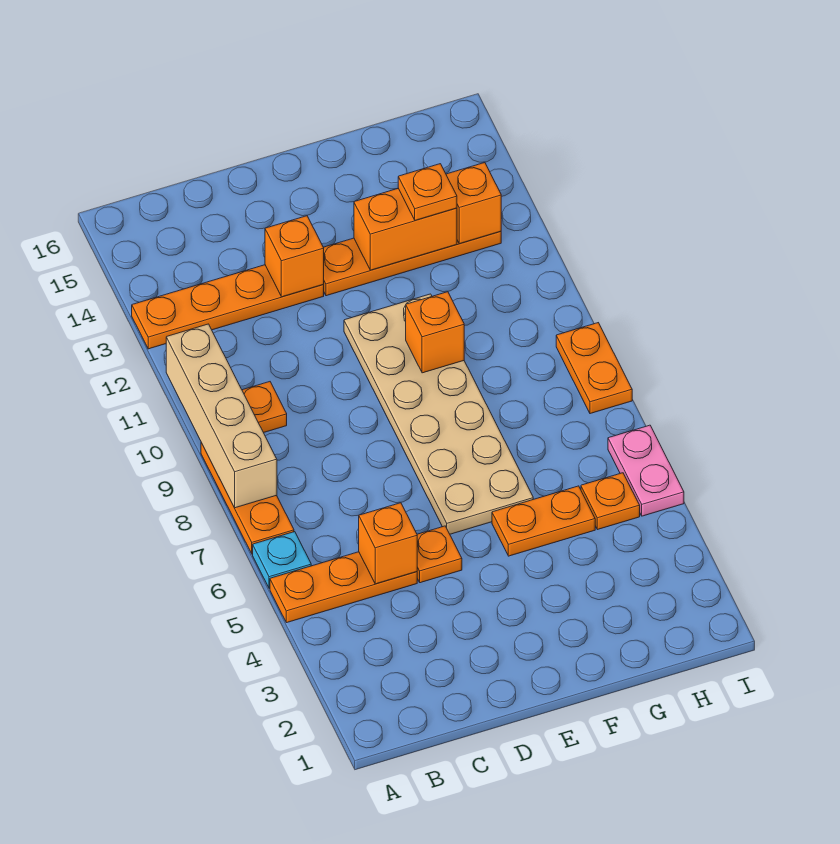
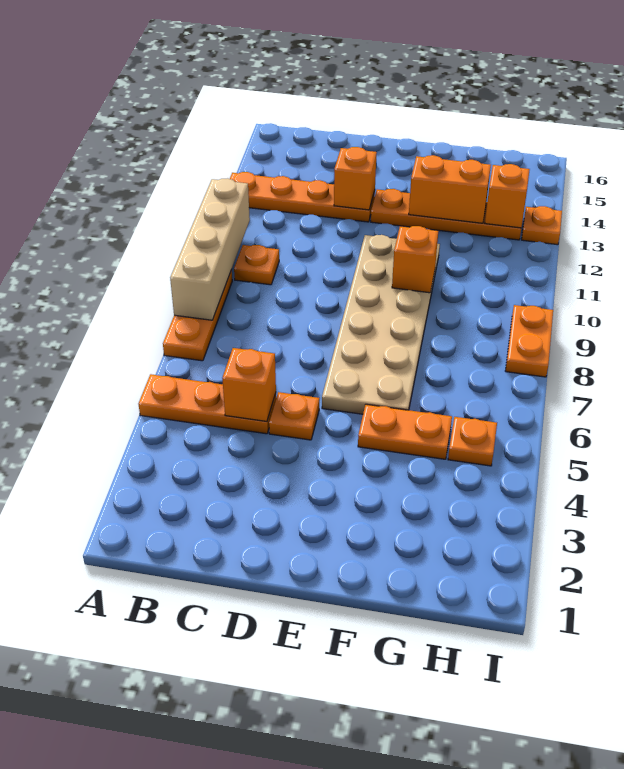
cyan 1x1 plate [253,532,311,588] -> none
orange 1x1 plate [398,164,457,220] -> orange 1x1 plate moved to [522,206,562,245]
pink 1x2 plate [608,425,684,516] -> none

